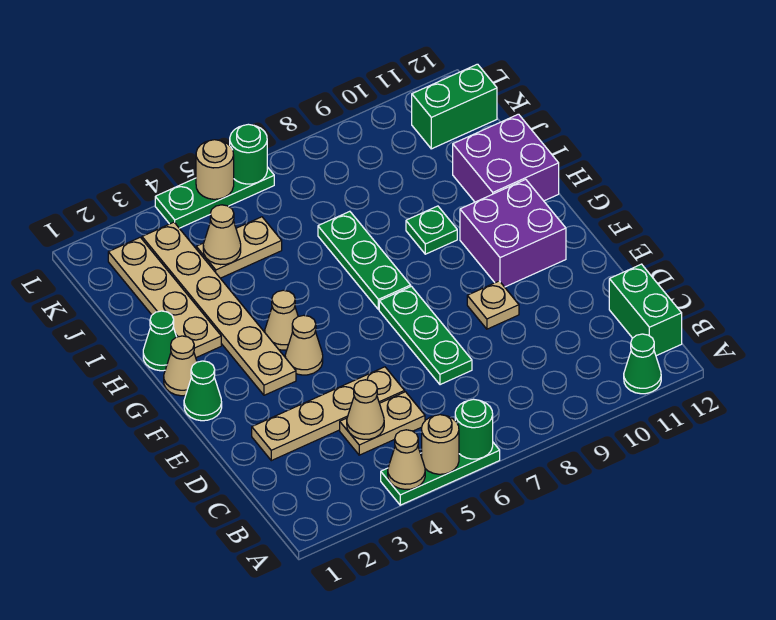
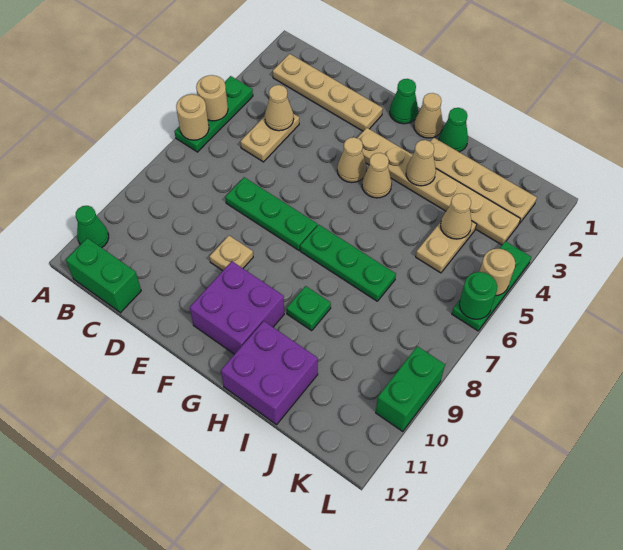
tan 1x1 cone [388,430,425,489] -> tan 1x1 cone moved to [406,140,436,186]
green 1x1 round brick [455,399,493,459] -> tan 1x1 round brick [176,94,209,140]
tan 1x4 plate [252,367,405,461] -> tan 1x4 plate turned to [273,54,383,131]
green 1x2 brick [412,64,497,149] -> green 1x2 brick moved to [376,346,445,432]

